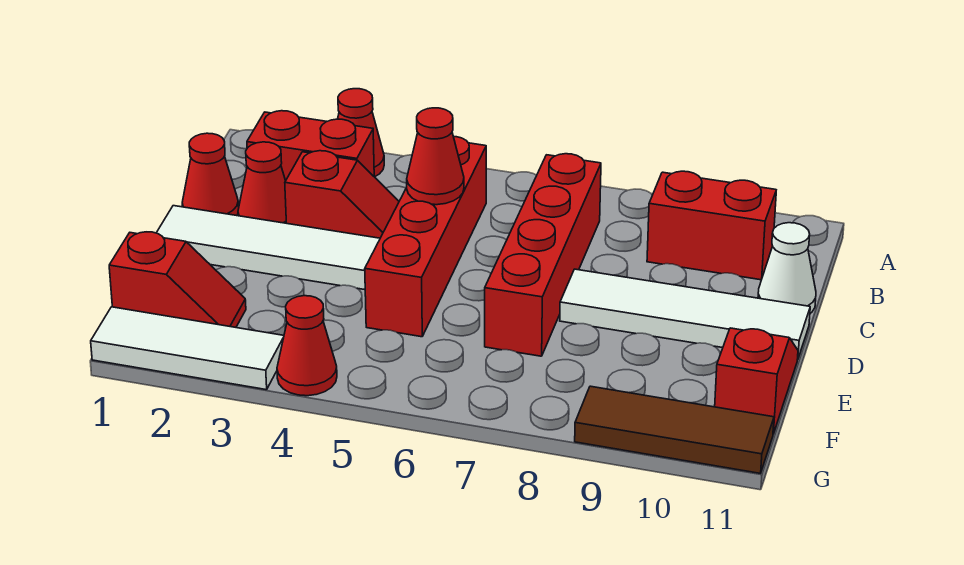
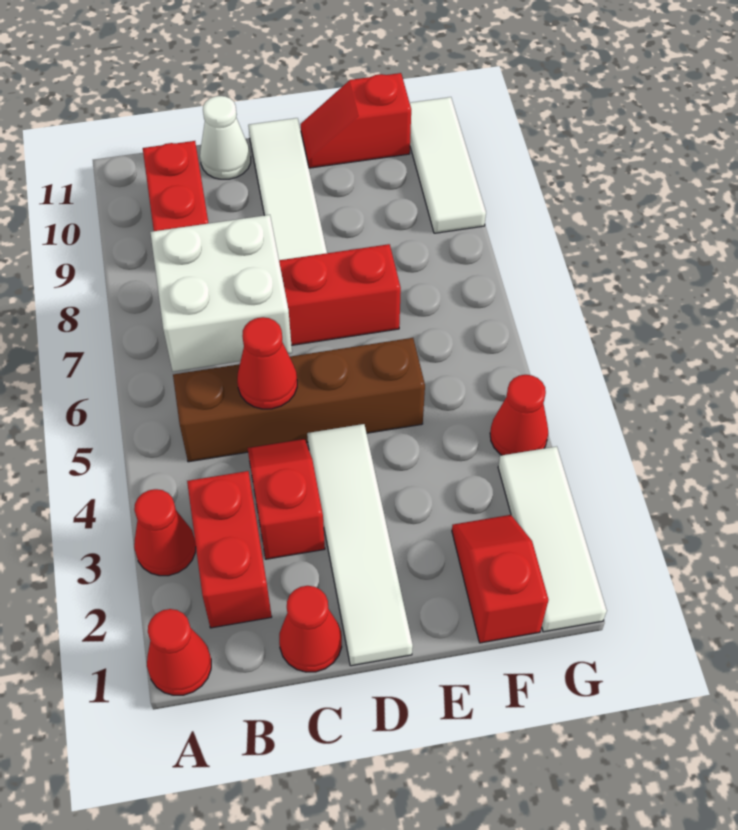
red 1x4 brick [365,136,486,337] -> brown 1x4 brick [173,338,425,462]
none -> white 2x2 brick [150,215,292,371]
red 1x1 cone [238,142,286,223] -> red 1x1 cone moved to [147,609,211,695]
brown 1x3 tile [575,386,774,473] -> white 1x3 tile [410,97,486,233]

